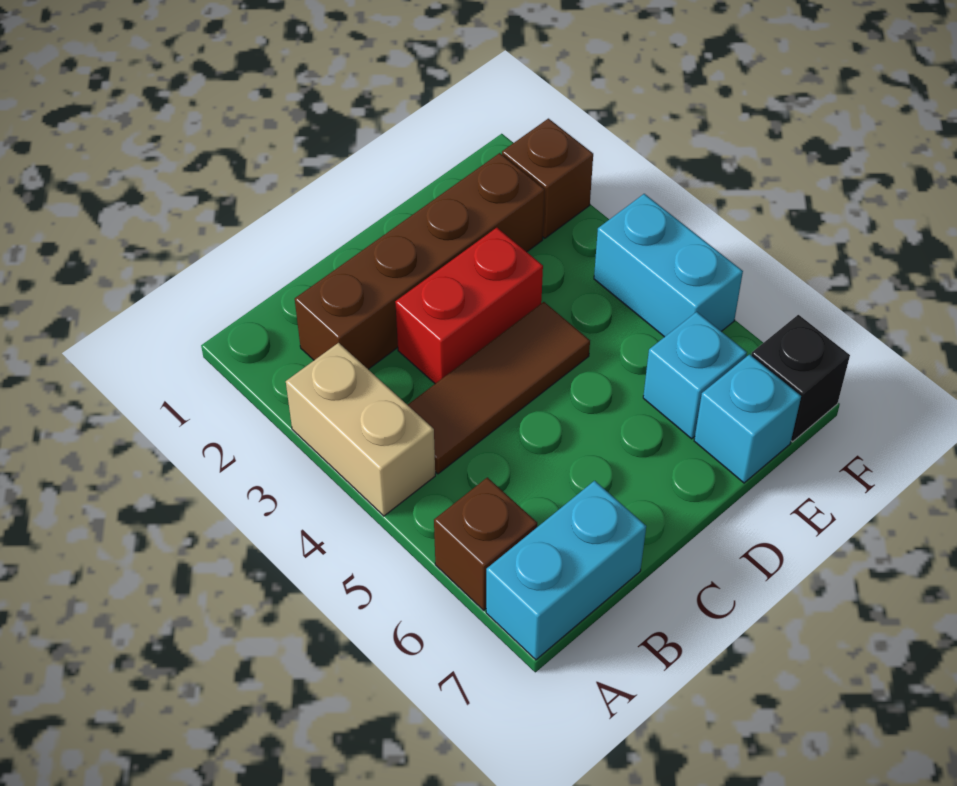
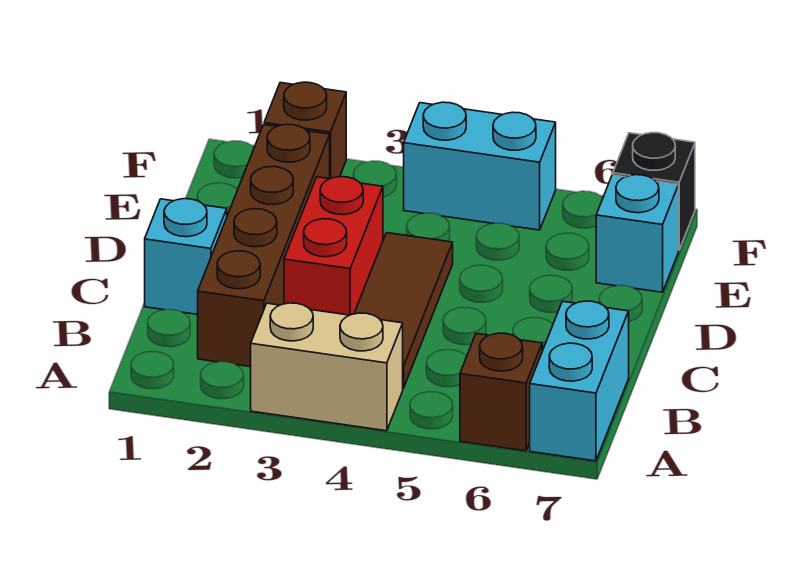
cyan 1x1 brick [643,312,747,439] -> cyan 1x1 brick moved to [145,199,227,314]

